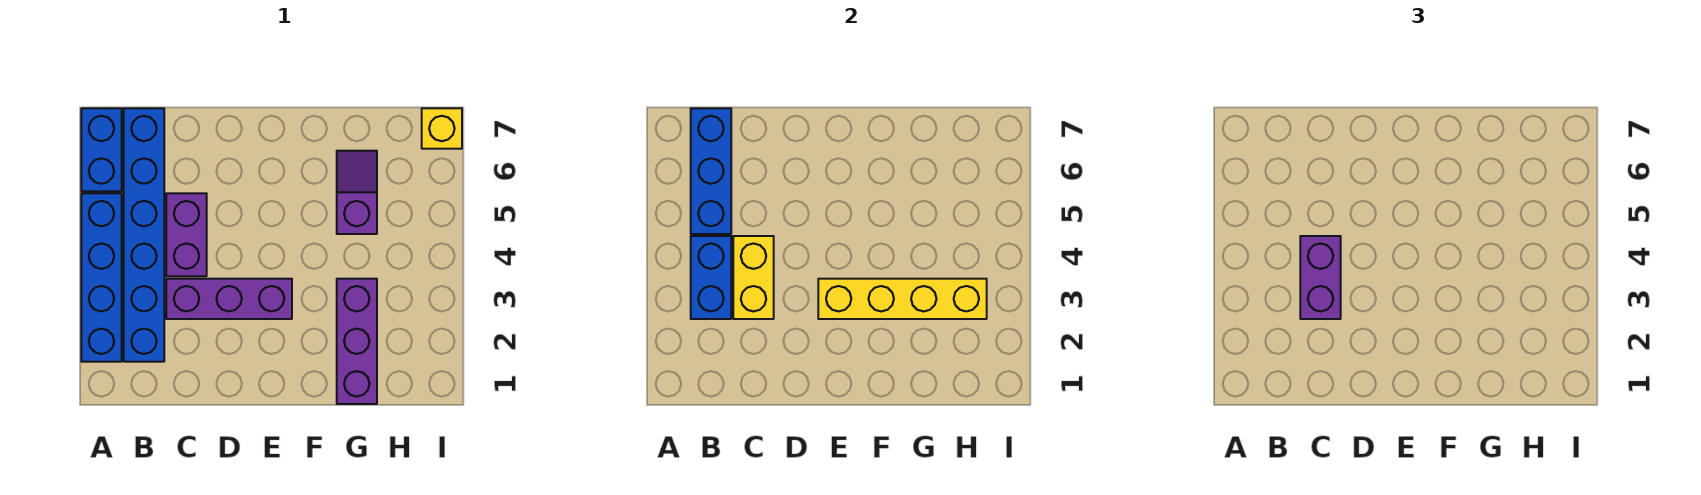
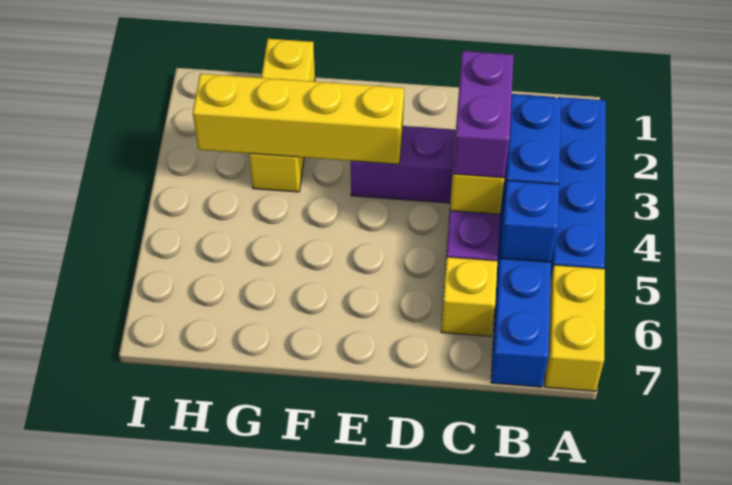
blue 1x2 brick [81,108,122,191] -> yellow 1x2 brick [545,265,605,391]
blue 1x3 brick [691,108,731,234] -> blue 1x1 brick [500,181,559,262]
purple 1x3 brick [337,279,377,404] -> yellow 1x3 brick [249,39,315,192]
purple 1x2 slope [337,151,377,234] -> none
yellow 1x1 brick [422,108,462,149] -> yellow 1x1 brick moved to [441,257,497,336]

